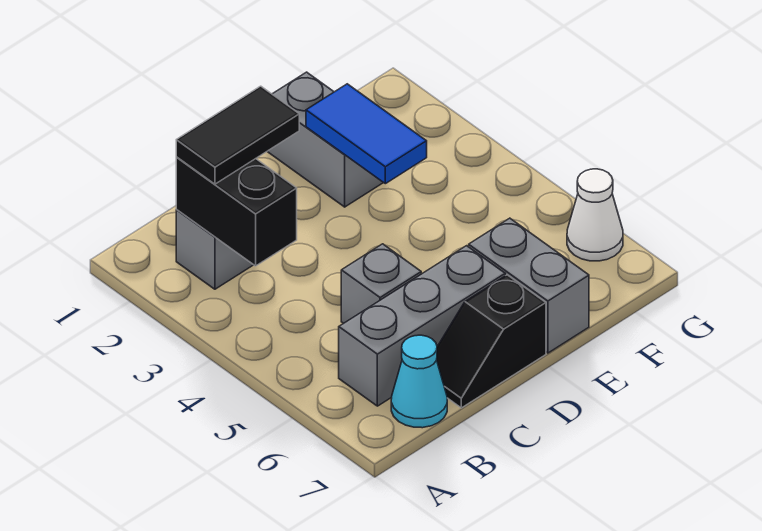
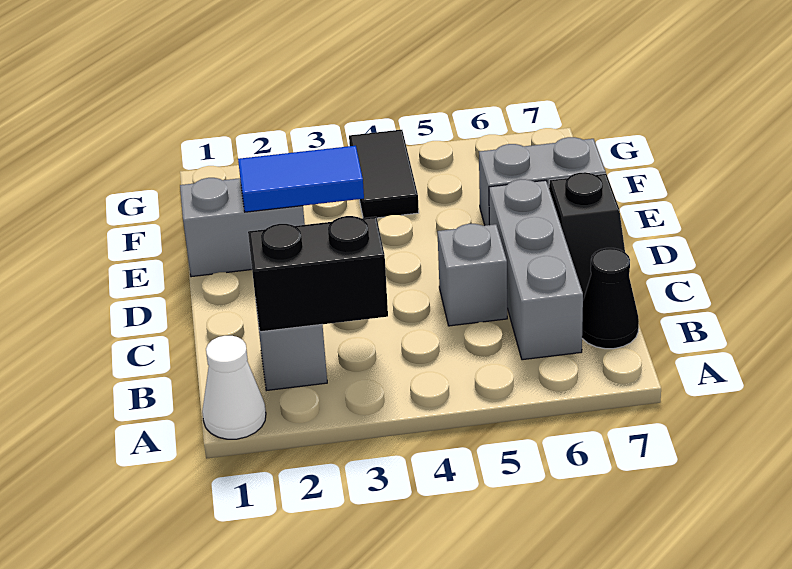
black 1x2 tile [176,86,299,184] -> black 1x2 tile moved to [349,130,419,218]
cyan 1x1 cone [391,335,447,428] -> black 1x1 cone [582,248,639,349]
white 1x1 cone [567,169,623,261] -> white 1x1 cone moved to [202,336,266,439]

